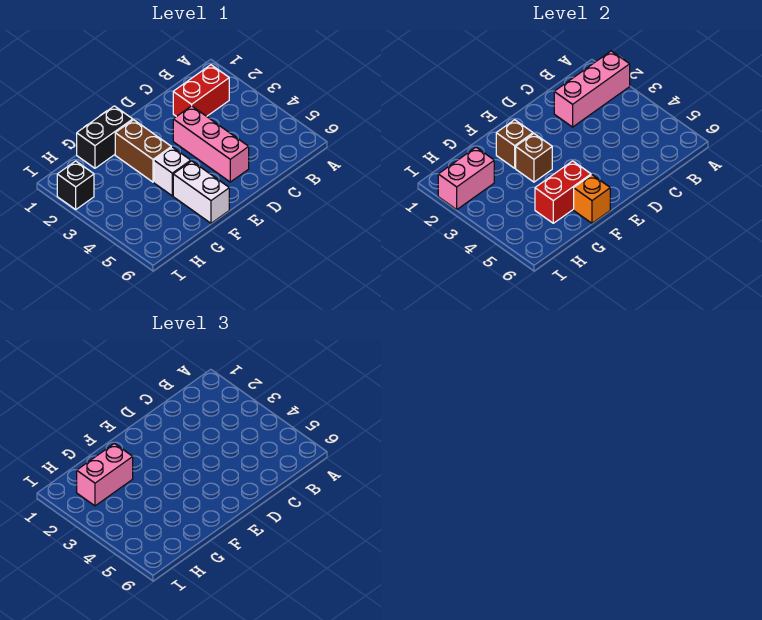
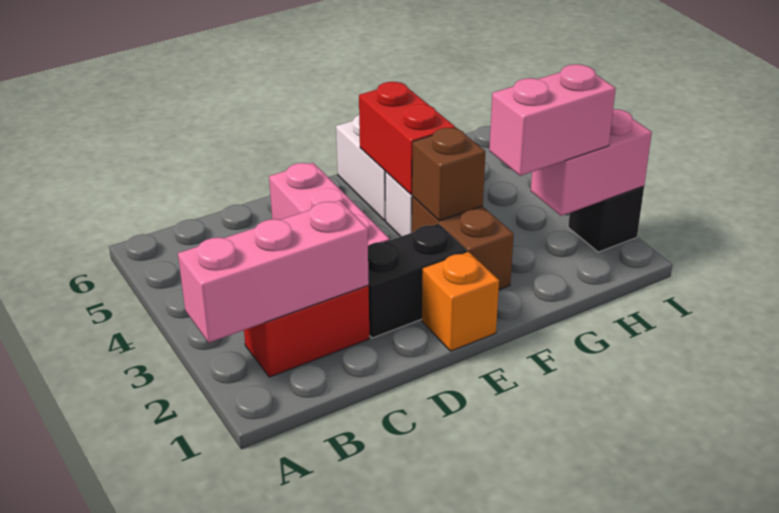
black 1x2 brick [77,106,133,168] -> black 1x2 brick moved to [368,224,467,338]
brown 1x1 brick [496,120,533,168] -> none
red 1x2 brick [535,161,591,223] -> red 1x2 brick turned to [359,82,455,194]
orange 1x1 brick [574,175,610,223] -> orange 1x1 brick moved to [422,252,499,351]

